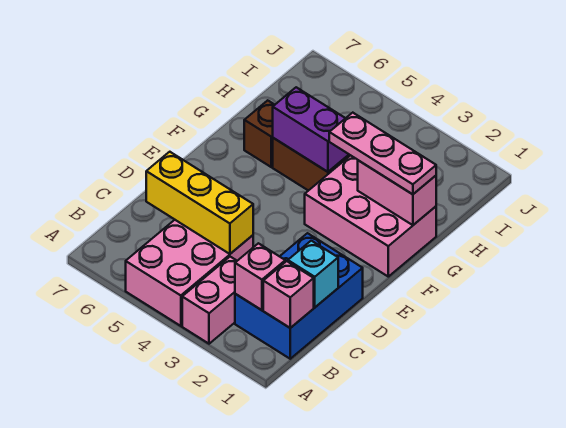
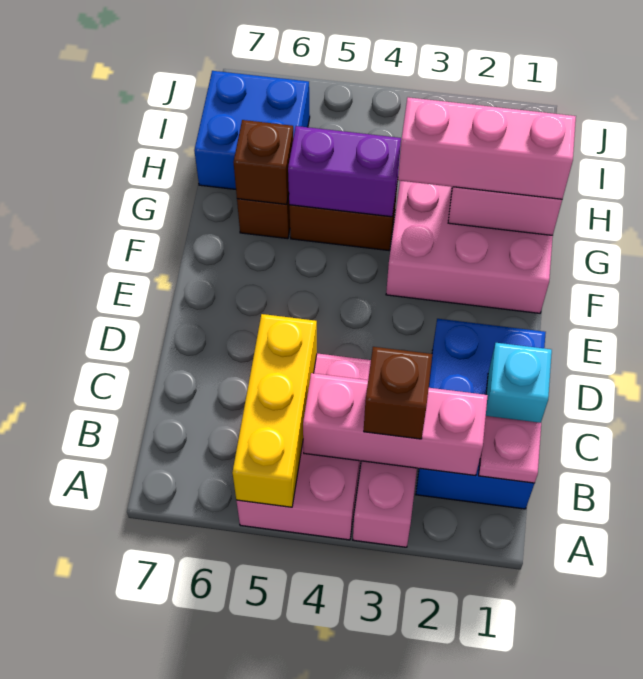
pink 1x1 brick [263,261,314,328] -> pink 1x1 plate [479,416,541,483]
pink 1x1 brick [235,243,285,310] -> pink 1x3 brick [303,373,488,475]
none -> brown 1x1 brick [364,347,432,439]
yellow 1x3 brick [146,152,253,254] -> yellow 1x3 brick turned to [232,314,317,507]
pink 1x3 plate [329,113,436,194] -> pink 1x3 brick [398,97,576,199]
none -> brown 1x1 brick [233,120,293,204]
none -> blue 2x2 brick [194,71,310,189]

